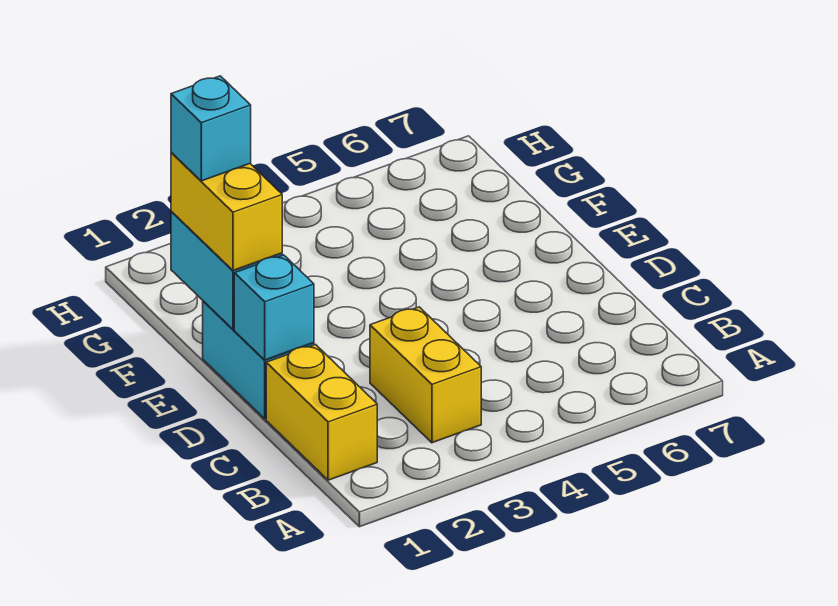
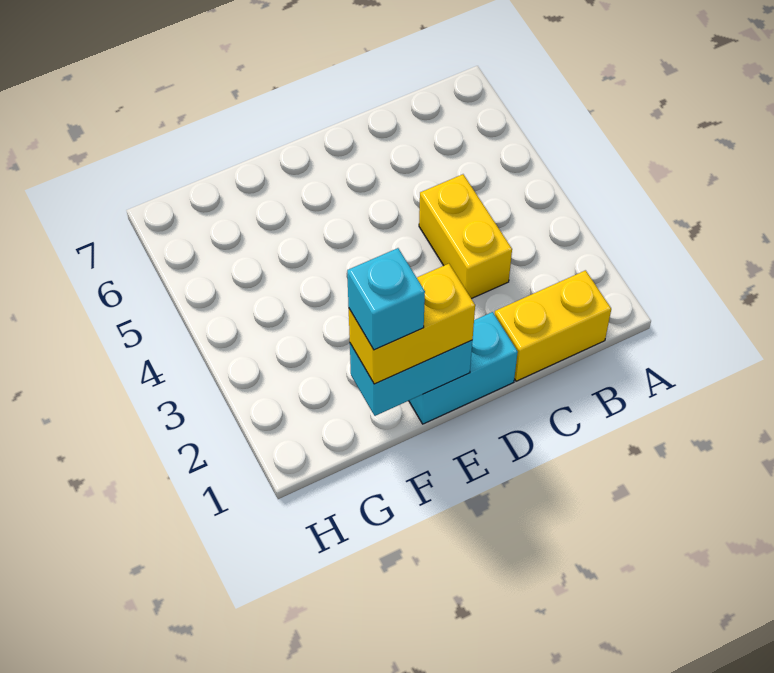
yellow 1x2 brick [370,307,481,443] -> yellow 1x2 brick turned to [419,174,512,299]
cyan 1x1 brick [234,255,314,360] -> none

